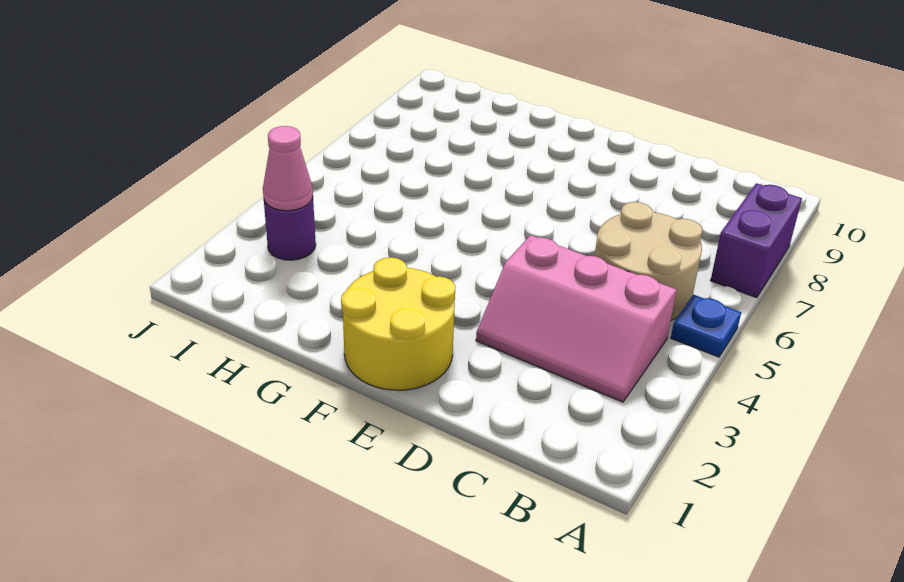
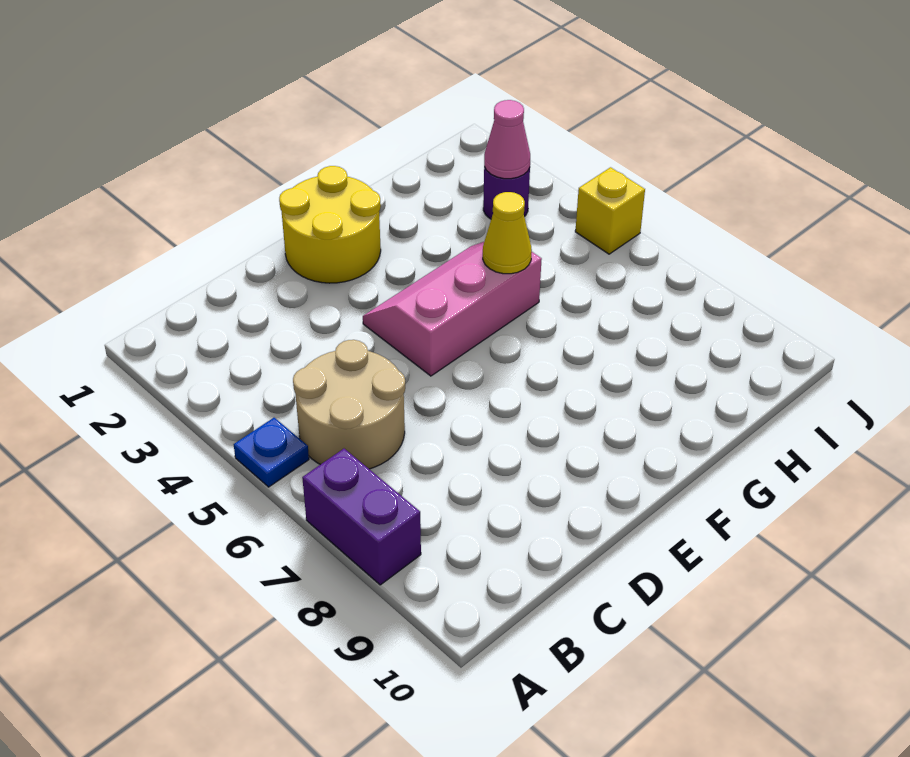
pink 2x3 slope [476,235,676,402] -> pink 2x3 slope moved to [363,242,542,376]
none -> yellow 1x1 cone [483,192,532,274]
none -> yellow 1x1 brick [575,167,645,254]

